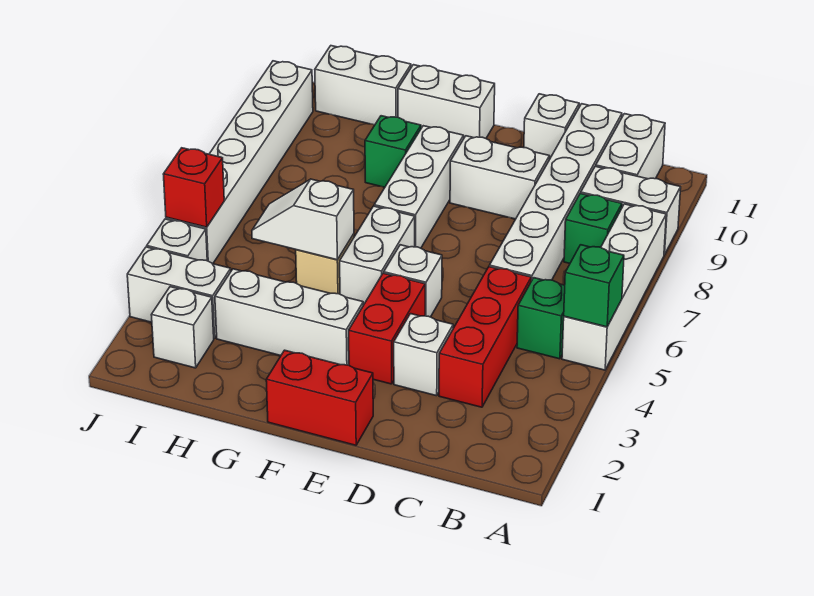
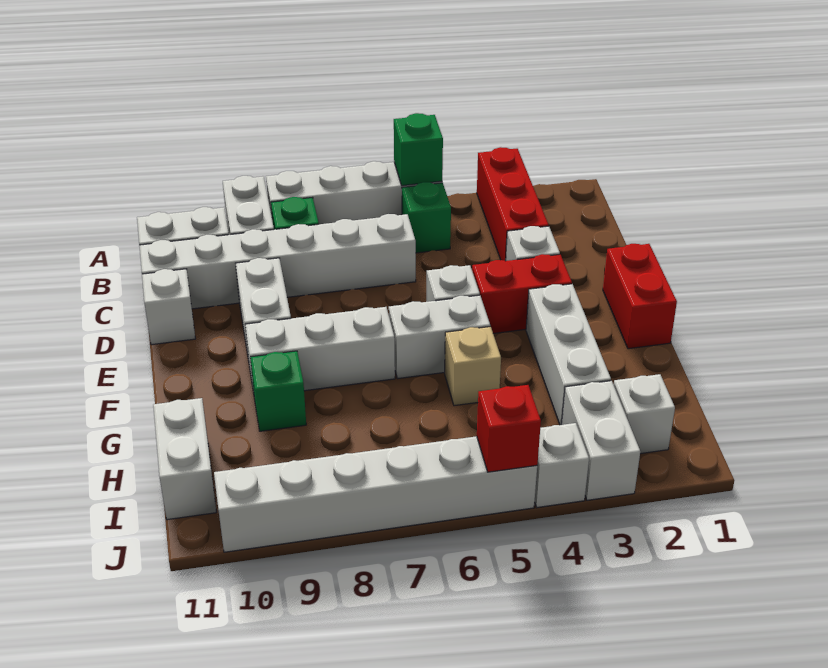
red 1x3 brick [439,267,531,407] -> red 1x3 brick turned to [477,147,549,261]
white 1x2 brick [398,65,495,138] -> none
white 1x2 slope [252,179,354,260] -> none

